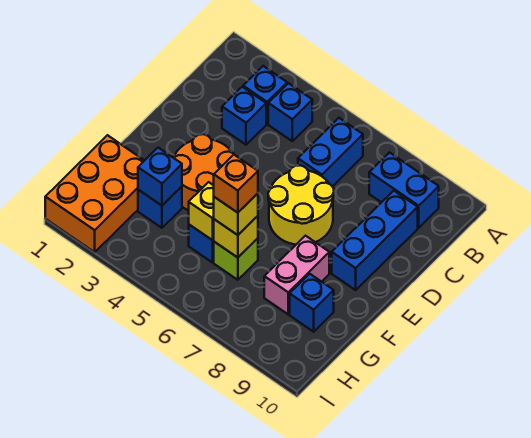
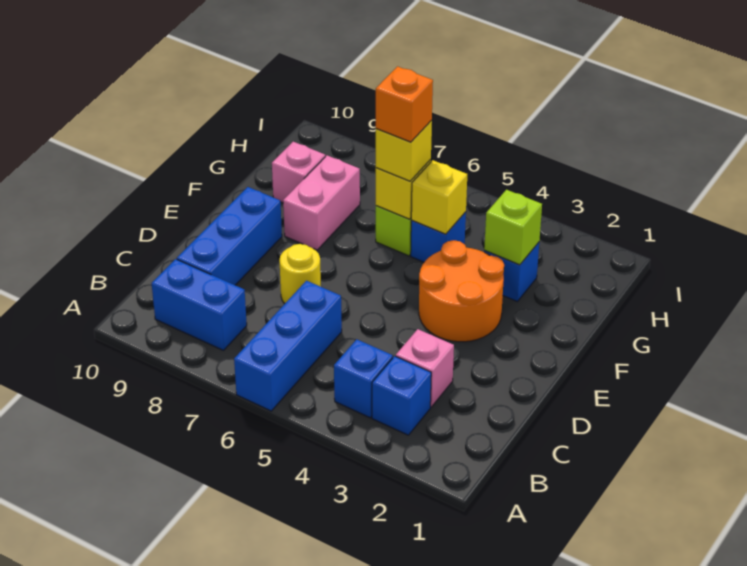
blue 1x2 brick [298,118,363,186] -> blue 1x3 brick [234,281,342,411]
blue 1x1 brick [222,87,266,145] -> pink 1x1 brick [396,329,454,407]
yellow 2x2 round brick [268,165,334,245] -> yellow 1x1 round brick [280,244,321,303]
orange 2x3 brick [45,135,145,252] -> none
blue 1x1 brick [138,148,182,205] -> lime 1x1 brick [484,190,542,265]
blue 1x1 brick [290,274,334,332] -> pink 1x1 brick [272,142,325,203]

